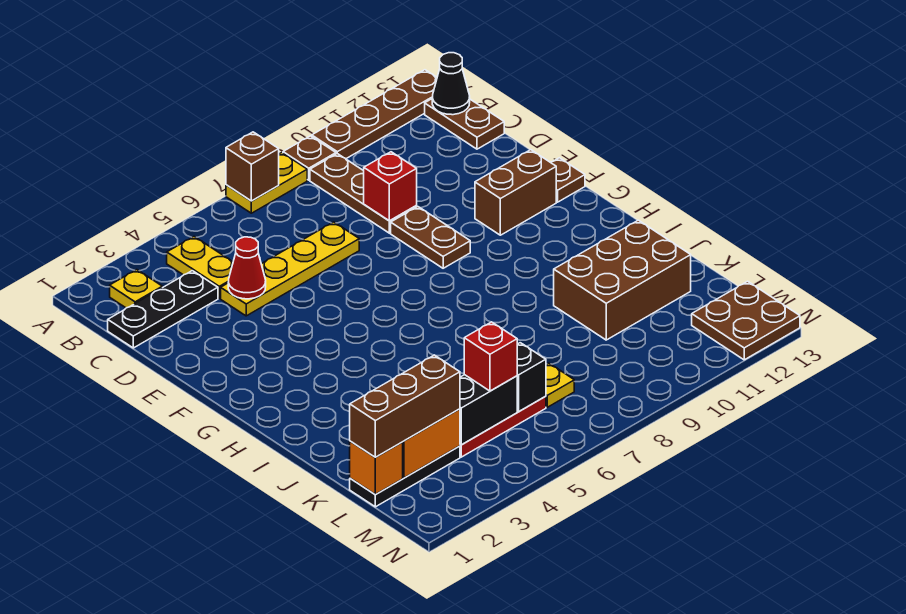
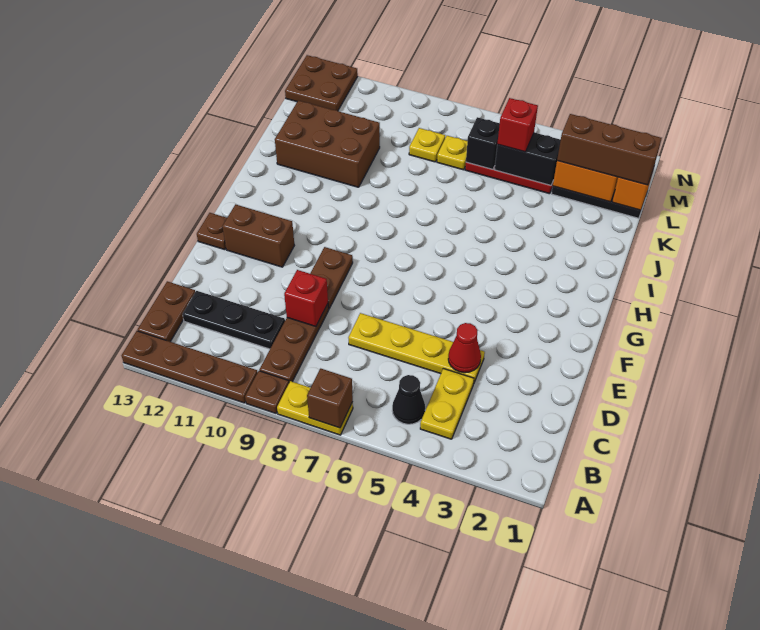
yellow 1x1 plate [110,270,162,308] -> yellow 1x1 plate moved to [409,128,445,162]
black 1x1 cone [432,53,470,115] -> black 1x1 cone moved to [392,375,425,424]
black 1x3 plate [108,271,218,348] -> black 1x3 plate moved to [183,291,285,349]

